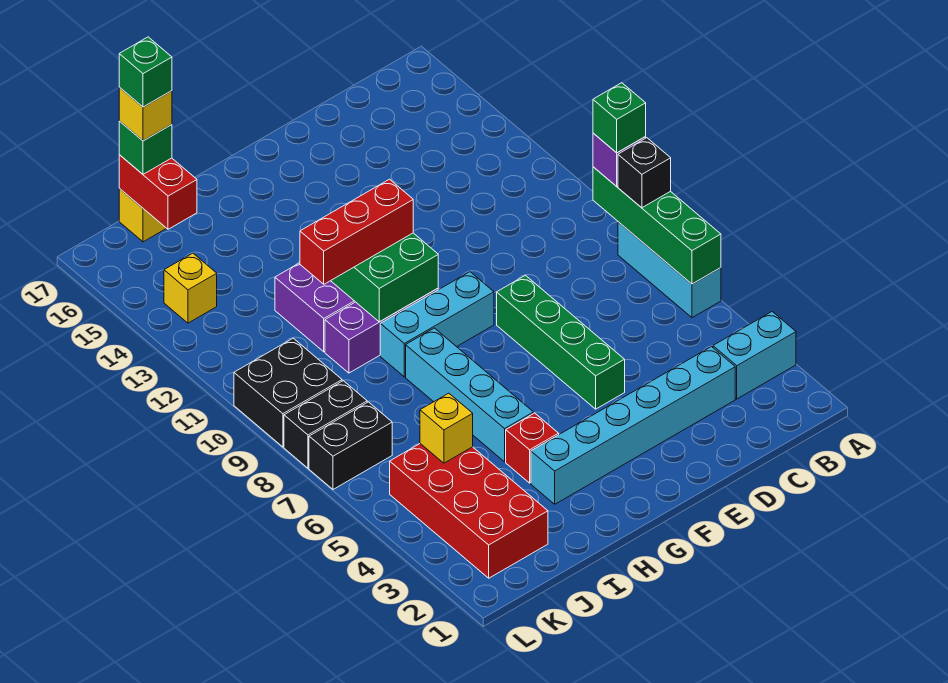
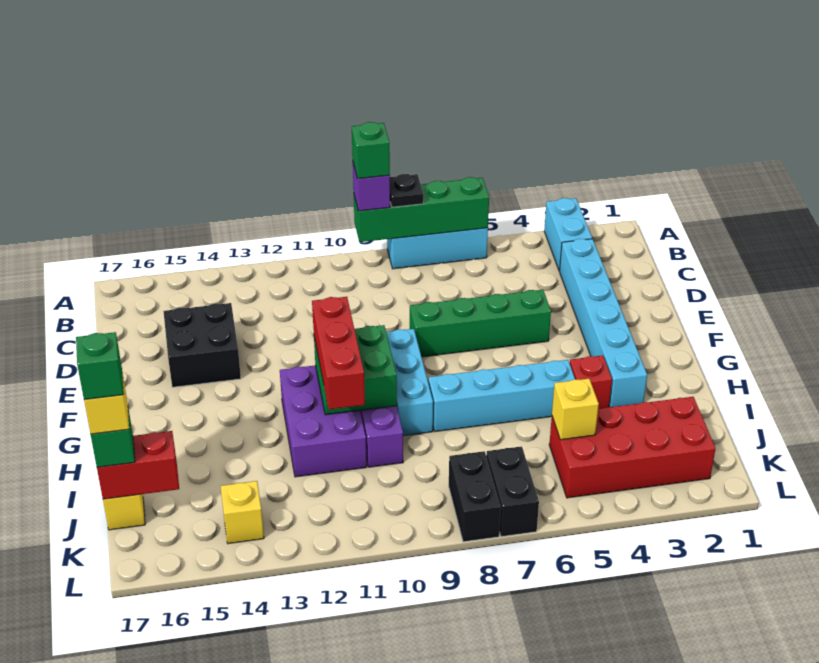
black 1x1 brick [618,138,671,208] -> black 1x1 plate [390,174,423,207]
black 2x2 brick [234,338,342,447] -> black 2x2 brick moved to [163,303,241,387]

